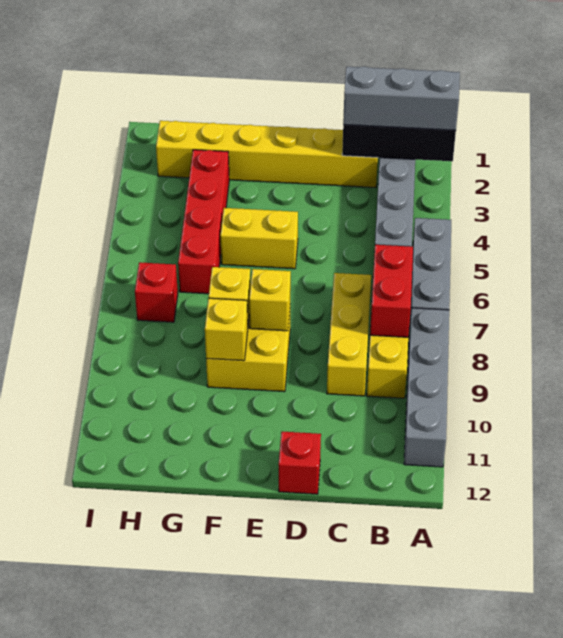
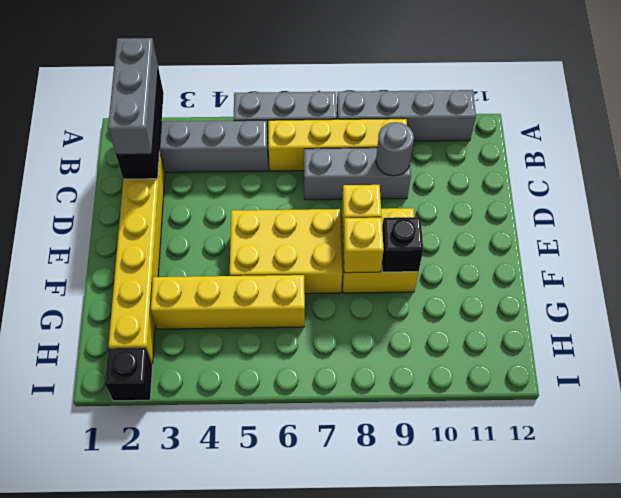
red 1x2 brick [370,245,413,337] -> none
yellow 1x3 brick [327,273,371,396] -> grey 1x3 brick [304,148,411,200]
none -> grey 1x1 round brick [376,122,414,176]
red 1x1 brick [278,432,321,494] -> none
yellow 1x2 brick [220,208,298,269] -> yellow 2x3 brick [230,209,342,294]
yellow 1x1 brick [205,298,248,361] -> black 1x1 brick [382,217,423,272]
red 1x4 brick [178,150,229,294] -> yellow 1x4 brick [151,275,305,329]
red 1x1 brick [135,262,178,322] -> none
none -> black 1x1 brick [105,348,153,401]

